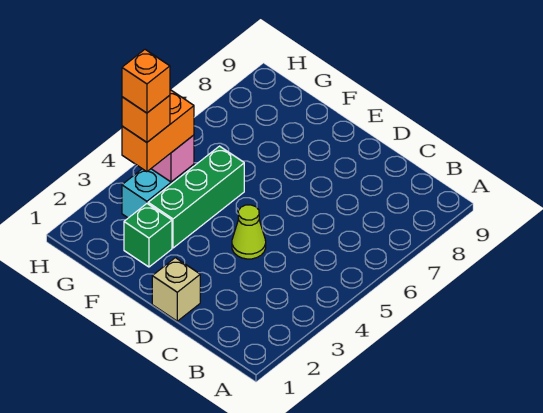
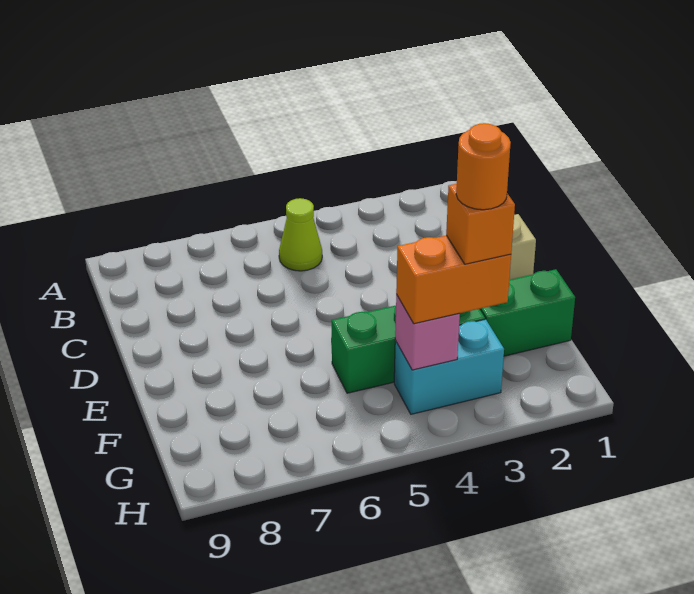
lime 1x1 cone [232,205,266,259] -> lime 1x1 cone moved to [279,198,322,271]
green 1x1 brick [124,204,172,267] -> green 1x2 brick [480,269,575,356]
orange 1x1 brick [122,50,170,113] -> orange 1x1 round brick [456,123,511,210]

